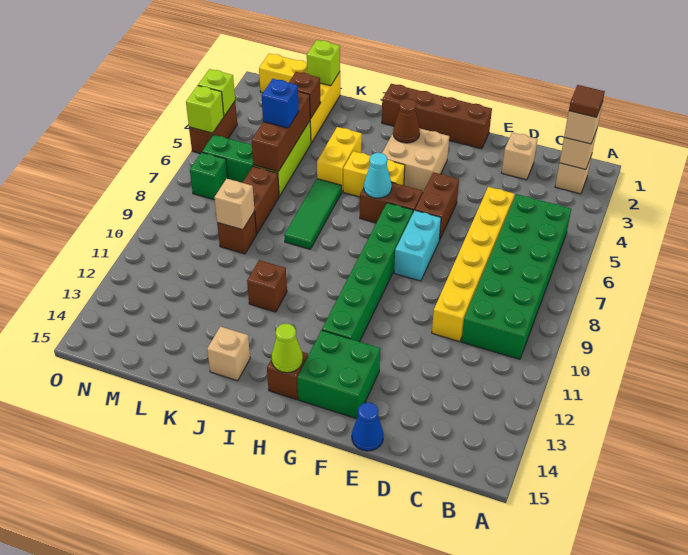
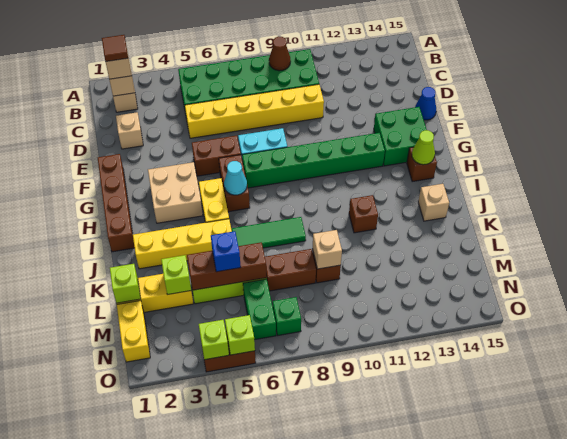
brown 1x1 cone [393,99,420,143] -> brown 1x1 cone moved to [269,36,291,71]
yellow 1x2 brick [317,127,362,191] -> yellow 1x4 brick [133,219,232,269]
brown 1x1 brick [289,72,321,118] -> lime 1x1 brick [161,255,191,295]

